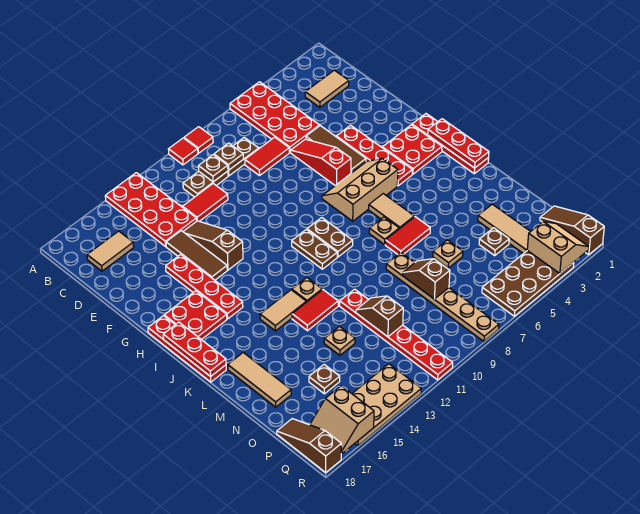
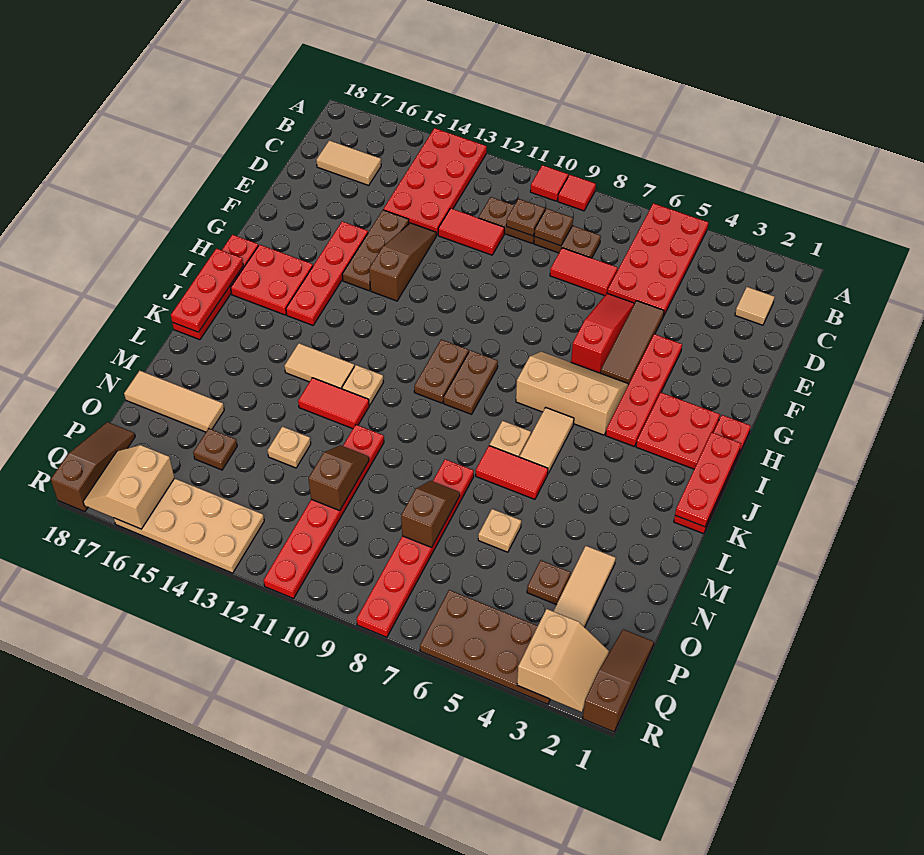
tan 1x2 tile [305,70,349,107] -> tan 1x1 tile [735,287,774,325]
brown 1x3 tile [166,231,227,280] -> brown 1x3 plate [342,210,409,291]
tan 1x3 tile [228,353,291,407] -> tan 1x3 tile turned to [124,371,224,432]
tan 1x6 plate [386,253,499,341] -> red 1x6 plate [357,459,474,637]

